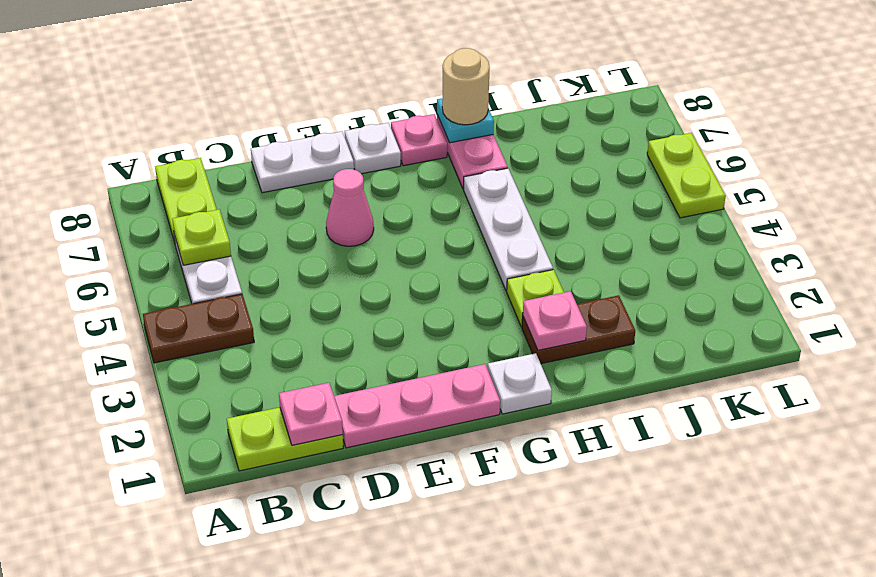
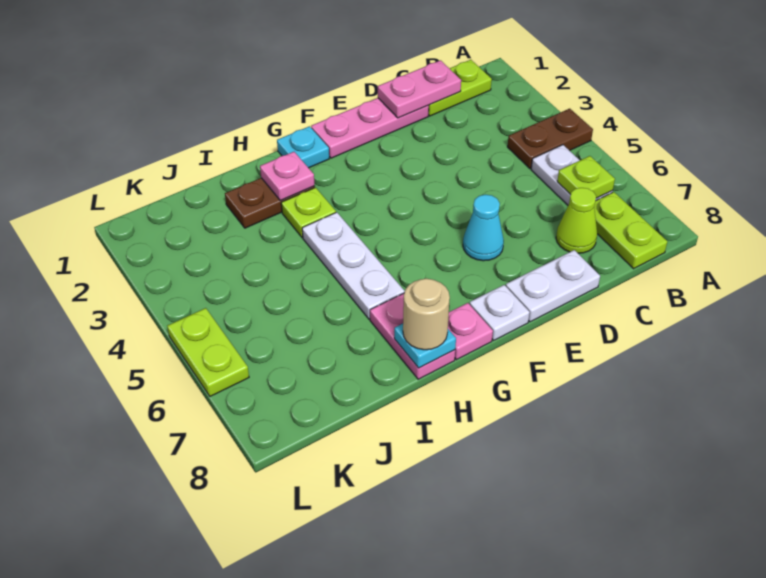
pink 1x1 plate [279,383,343,445] -> pink 1x2 plate [378,60,461,118]
none -> lime 1x1 cone [556,188,597,253]
pink 1x1 cone [326,169,374,246] -> cyan 1x1 cone [463,195,504,261]
white 1x1 plate [488,353,552,414] -> cyan 1x1 plate [277,126,329,168]

